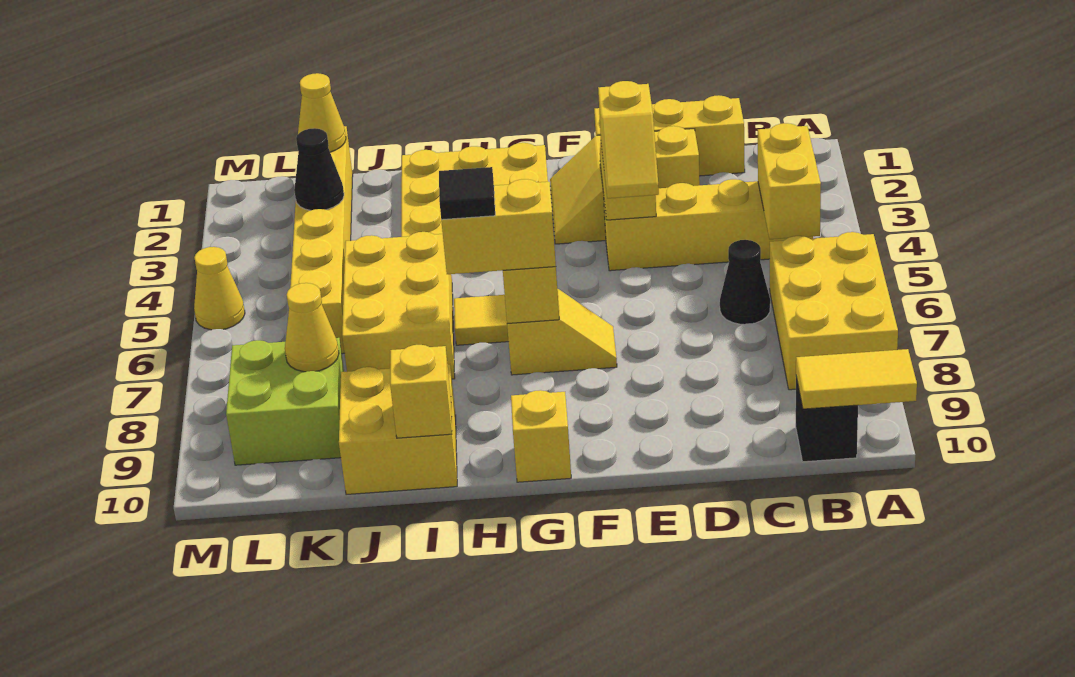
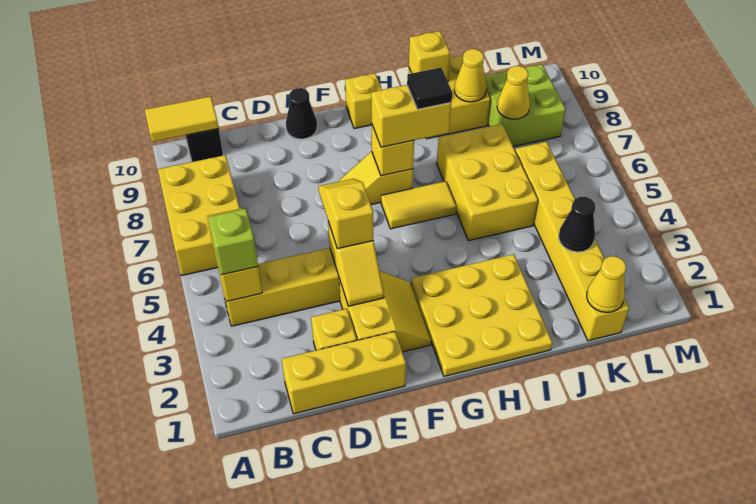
none -> lime 1x1 brick [208,209,258,275]
black 1x1 cone [720,240,770,324] -> black 1x1 cone moved to [286,88,317,139]
yellow 1x1 cone [194,247,245,330] -> yellow 1x1 cone moved to [454,49,487,102]

